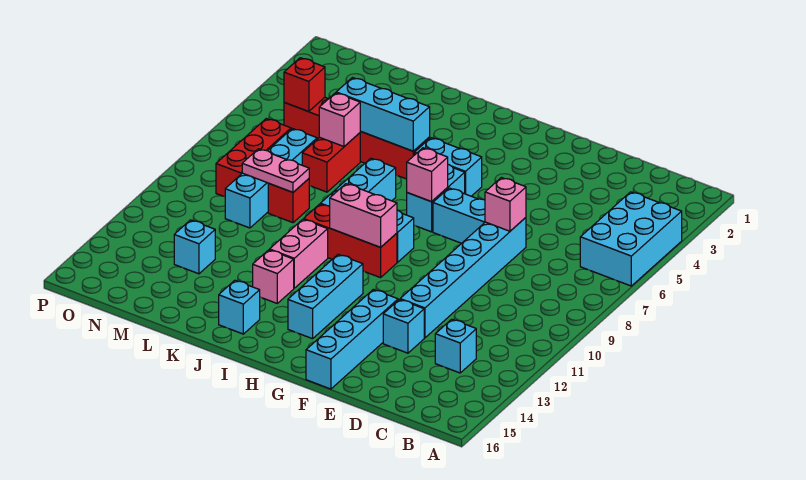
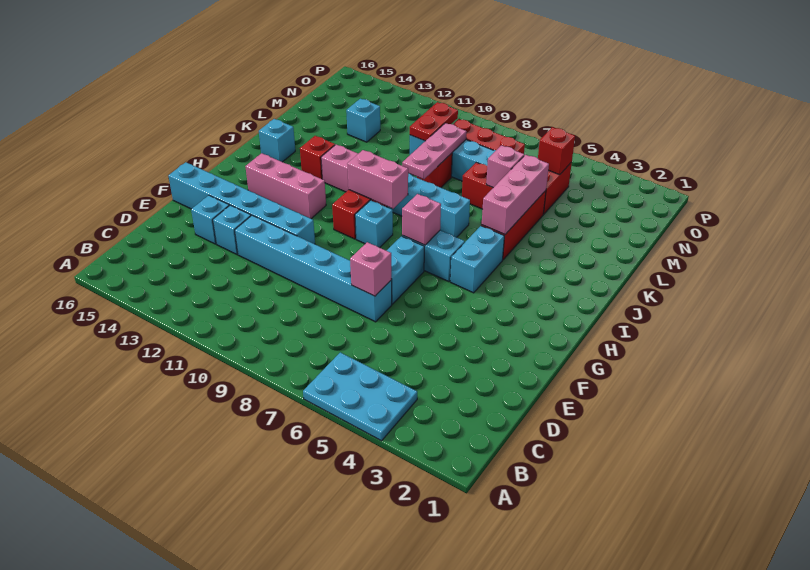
cyan 2x3 brick [580,192,682,286] -> cyan 2x3 plate [303,352,417,441]
cyan 1x1 brick [435,319,476,373] -> cyan 1x1 brick moved to [191,195,229,244]
cyan 1x4 brick [306,289,398,389] -> cyan 1x6 brick [169,162,315,244]
pink 1x2 brick [330,184,397,247] -> pink 1x2 brick turned to [347,150,408,208]
cyan 1x3 brick [288,254,363,339] -> pink 1x3 brick [245,153,326,219]
cyan 1x3 brick [336,78,430,151] -> pink 1x3 brick [482,155,549,234]
pink 1x1 brick [253,250,294,303] -> red 1x1 brick [300,136,335,179]
pink 1x2 plate [242,149,309,192] -> pink 1x3 plate [402,123,467,179]
none -> red 1x2 plate [410,102,458,141]

